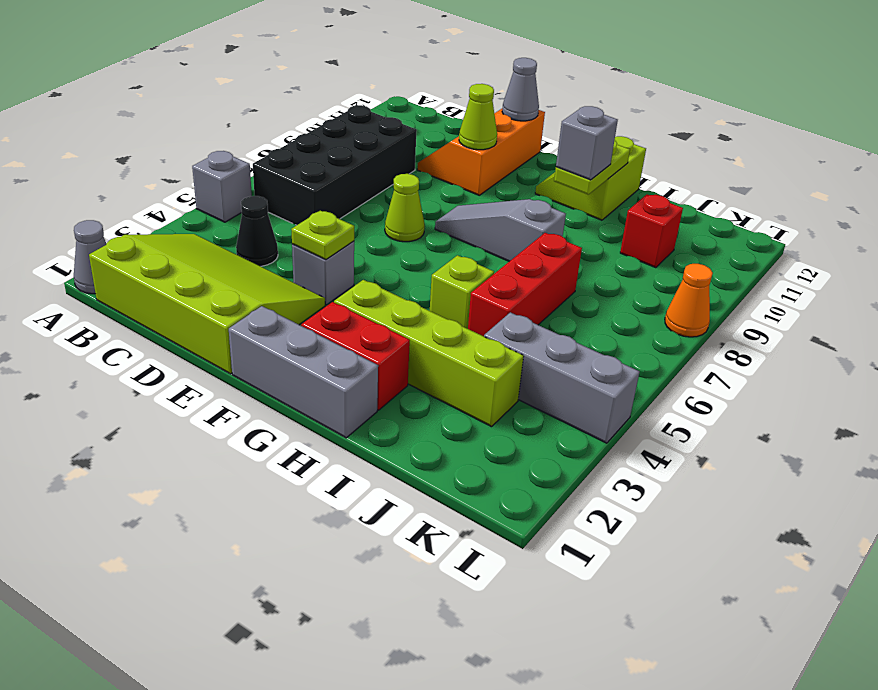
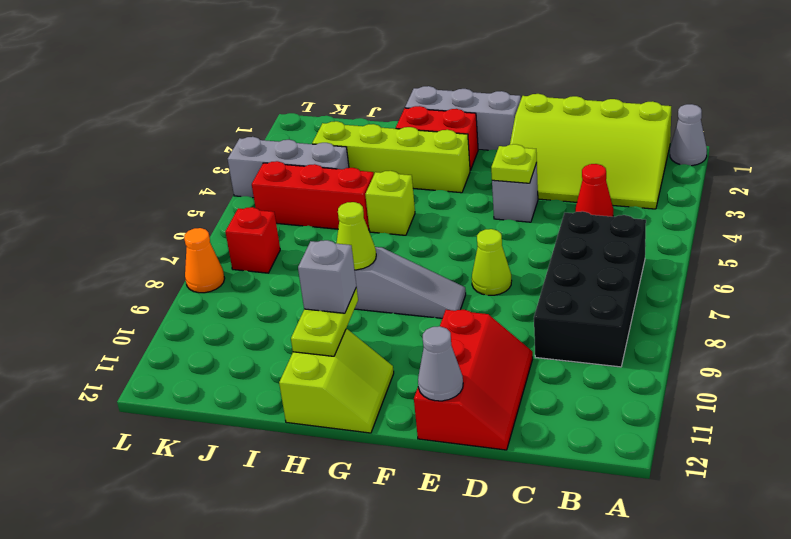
grey 1x1 brick [192,151,252,222] -> none
black 1x1 cone [236,196,278,266] -> red 1x1 cone [575,164,613,217]
orange 2x3 slope [417,109,545,195] -> red 2x3 slope [414,310,533,450]
lime 1x1 cone [459,84,497,150] -> lime 1x1 cone moved to [336,202,376,270]
red 1x3 brick [468,233,582,336] -> red 1x3 brick turned to [252,161,374,230]
red 1x1 brick [620,194,683,268] -> red 1x1 brick moved to [225,207,280,273]

